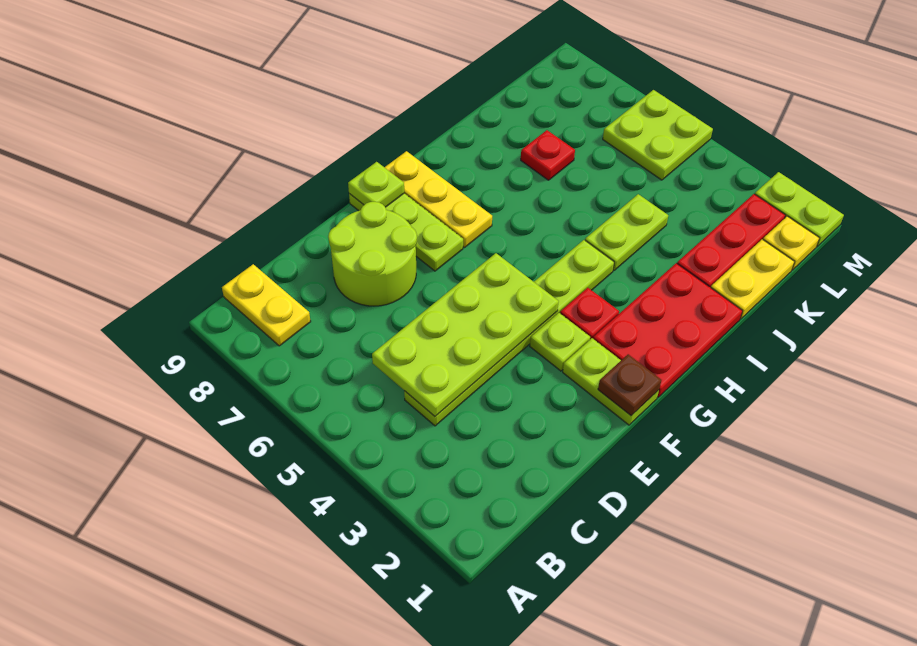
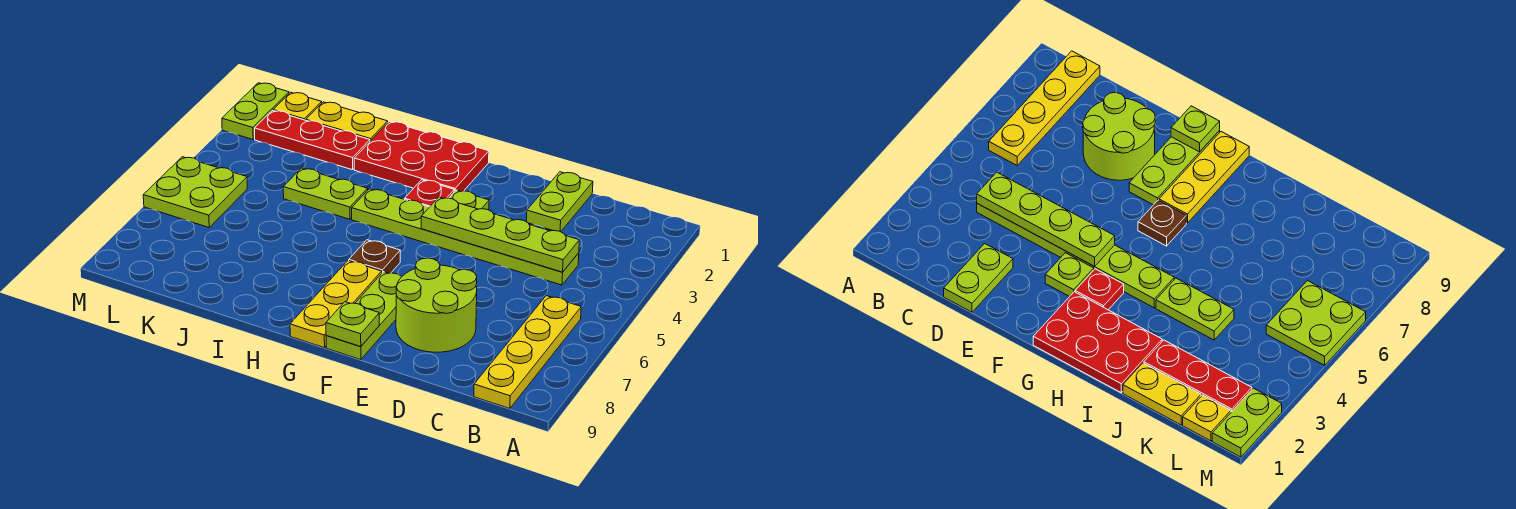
yellow 1x2 plate [222,264,311,346] -> yellow 1x4 plate [474,296,581,409]
lime 2x4 plate [372,253,559,416] -> lime 1x4 plate [421,197,579,272]
lime 1x2 plate [563,338,659,425] -> lime 1x2 plate moved to [527,172,593,232]
brown 1x1 plate [598,354,661,416] -> brown 1x1 plate moved to [349,240,400,273]
red 1x1 plate [521,130,575,180] -> none

